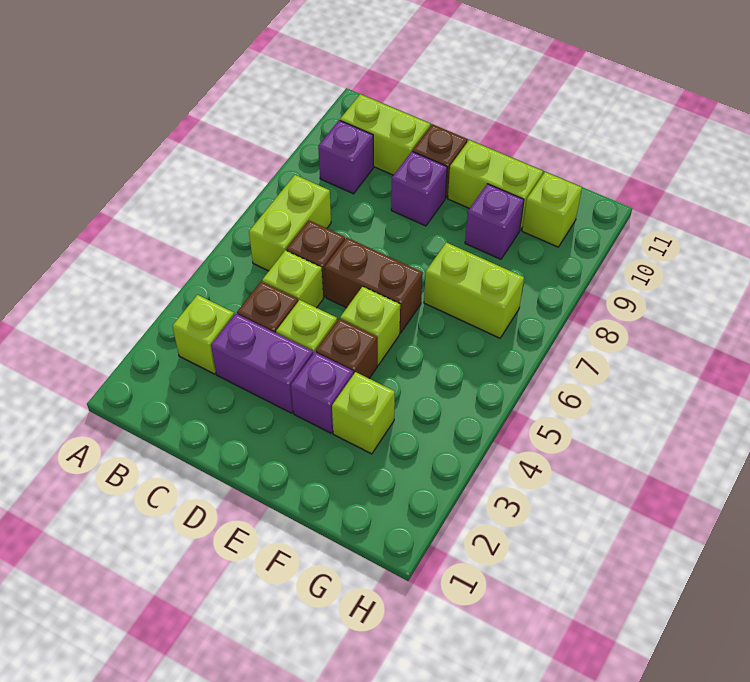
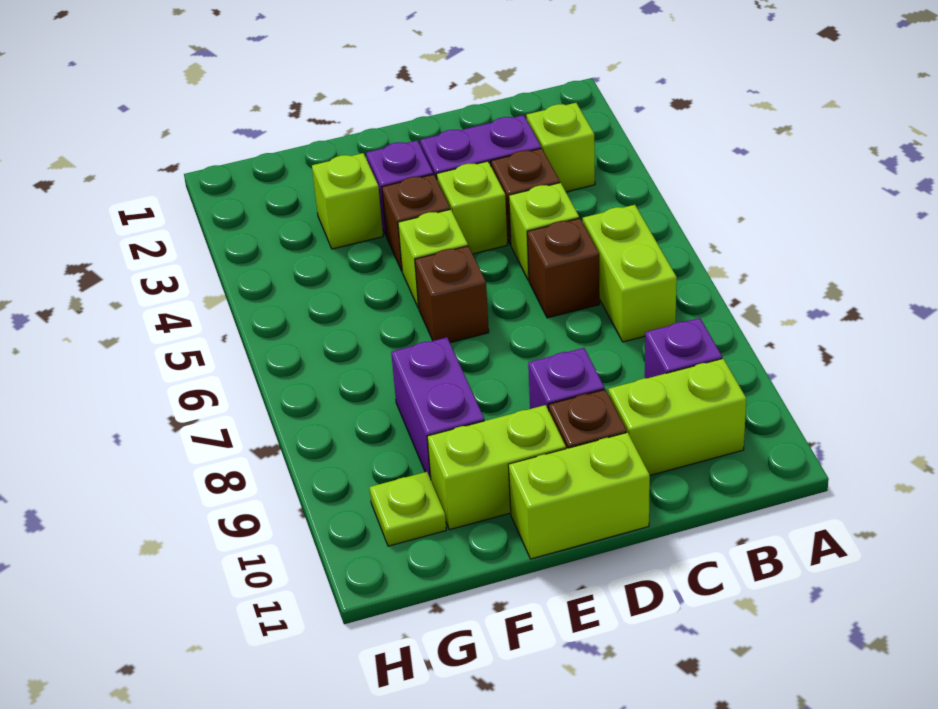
brown 1x2 brick [325,238,423,333] -> brown 1x1 brick [415,246,489,343]
lime 1x2 brick [424,242,524,338] -> lime 1x2 brick moved to [508,432,650,559]
purple 1x1 brick [465,184,524,259] -> purple 1x2 brick [391,337,484,479]
lime 1x1 brick [522,172,582,247] -> lime 1x1 plate [370,472,446,546]

